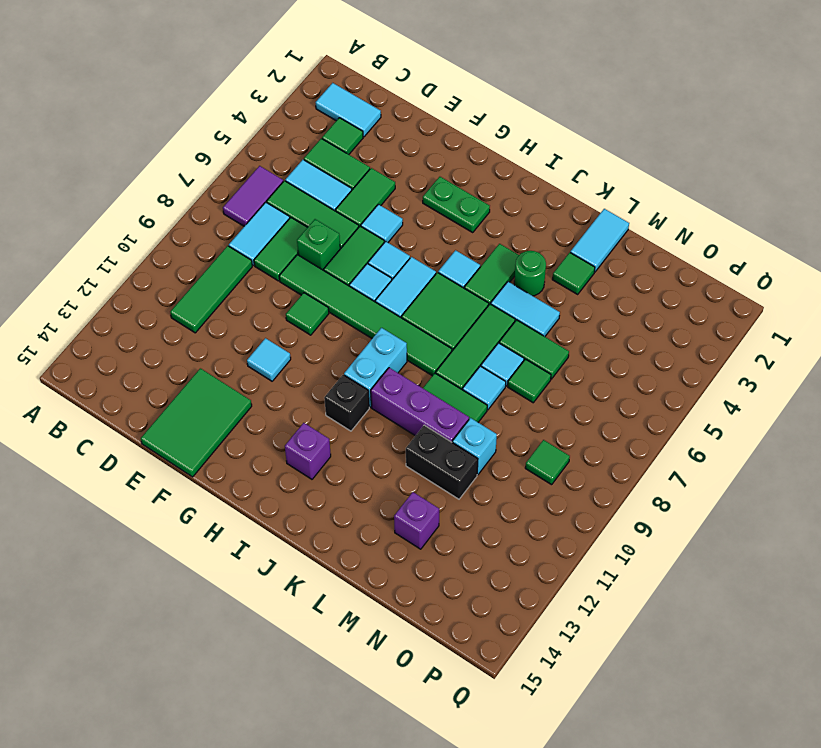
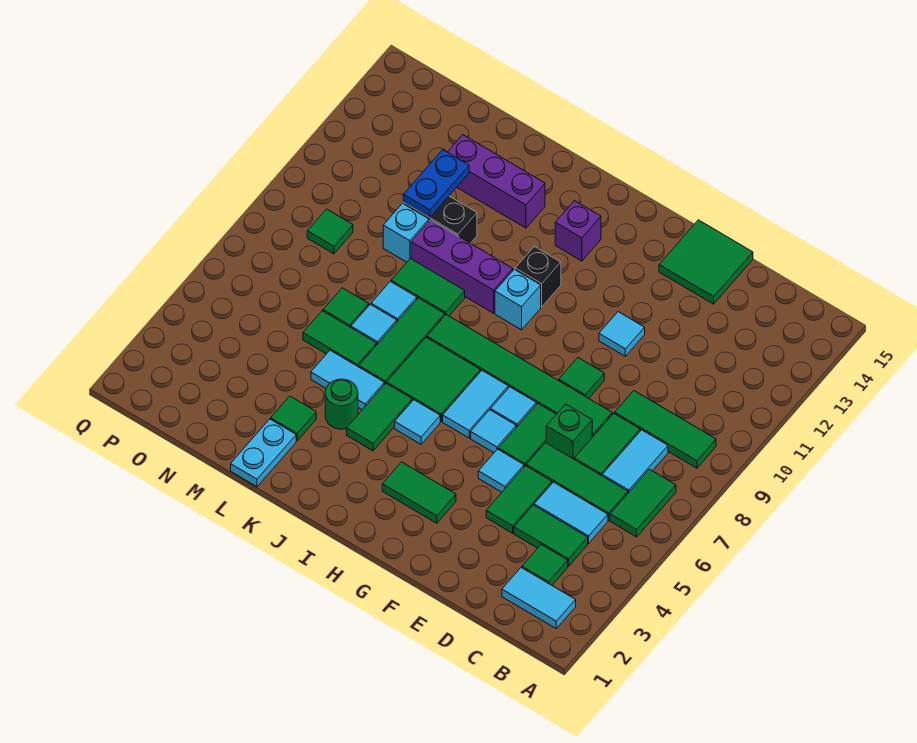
purple 1x2 tile [223,166,283,226] -> green 1x2 tile [610,469,676,537]
green 1x3 tile [170,246,252,333] -> green 1x3 tile turned to [615,391,716,468]
green 2x3 tile [141,368,252,477] -> green 2x2 tile [659,220,753,304]
green 1x2 plate [423,177,490,232] -> green 1x2 tile [382,462,456,523]
cyan 1x2 brick [344,328,407,407] -> cyan 1x1 brick [495,269,541,330]
cyan 1x2 tile [570,209,629,272] -> cyan 1x2 plate [231,419,296,487]
none -> blue 1x2 plate [403,150,469,217]
purple 1x1 brick [394,492,439,549] -> purple 1x3 brick [448,135,545,228]

